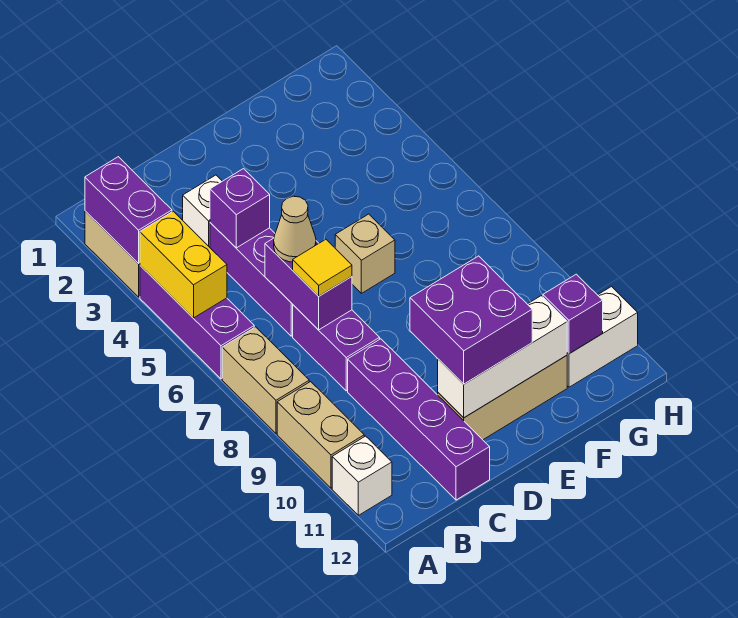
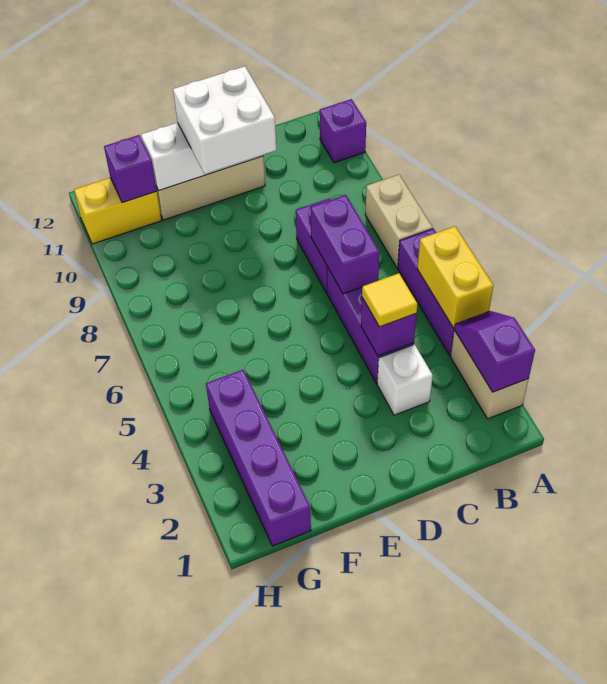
purple 1x2 brick [85,157,172,264] -> purple 1x2 slope [454,311,535,392]
tan 1x2 brick [277,382,364,488] -> none
white 1x1 brick [332,436,392,515] -> purple 1x1 brick [320,99,366,163]
tan 1x1 cone [274,196,316,262] -> none
yellow 1x1 tile [293,239,352,296] -> yellow 1x1 tile moved to [362,273,418,327]
purple 1x4 brick [348,339,490,500] -> purple 1x4 brick moved to [206,370,311,546]
purple 2x2 brick [410,256,532,384] -> white 2x2 brick [173,66,276,174]
tan 1x1 brick [335,214,395,293] -> none
white 1x2 brick [567,287,638,387] -> yellow 1x2 brick [74,178,162,244]

